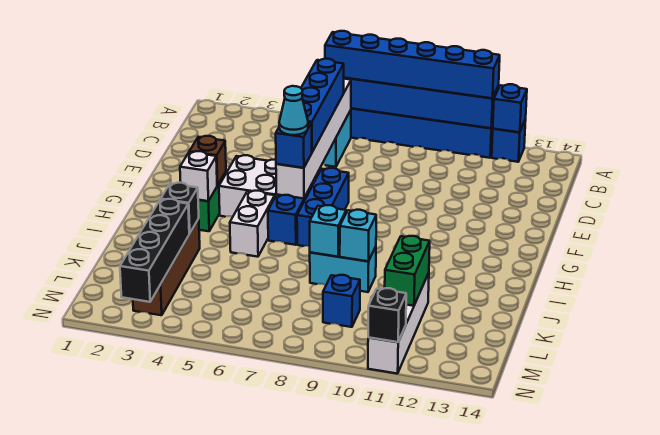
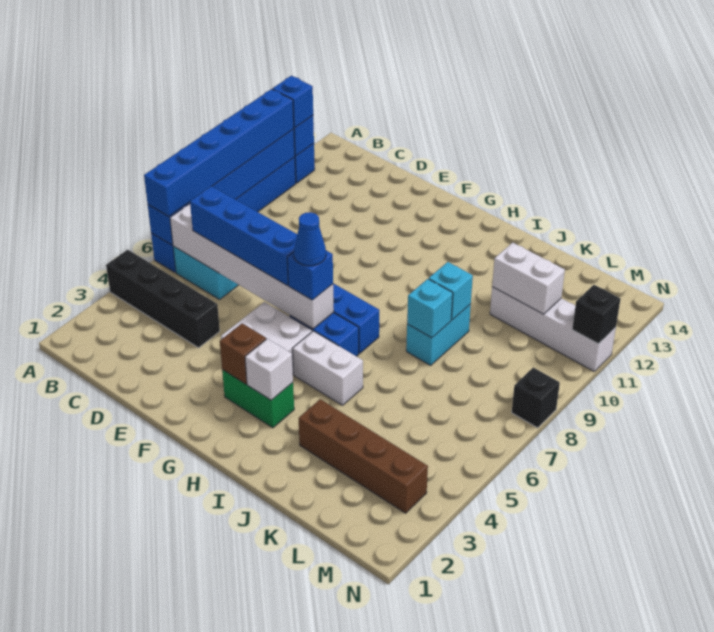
cyan 1x1 cone [279,86,308,135] -> blue 1x1 cone [294,212,326,266]
black 1x1 brick [161,183,199,233] -> black 1x1 brick moved to [512,367,560,428]
black 1x4 brick [120,199,190,302] -> black 1x4 brick moved to [106,250,220,348]
green 1x2 brick [385,236,430,306] -> white 1x2 brick [492,243,565,314]
blue 1x1 brick [323,275,360,327] -> blue 1x1 brick moved to [272,76,313,128]

